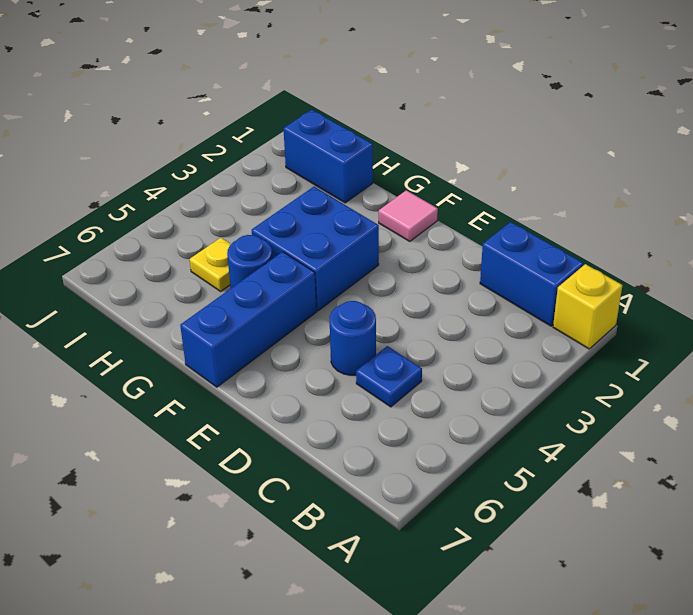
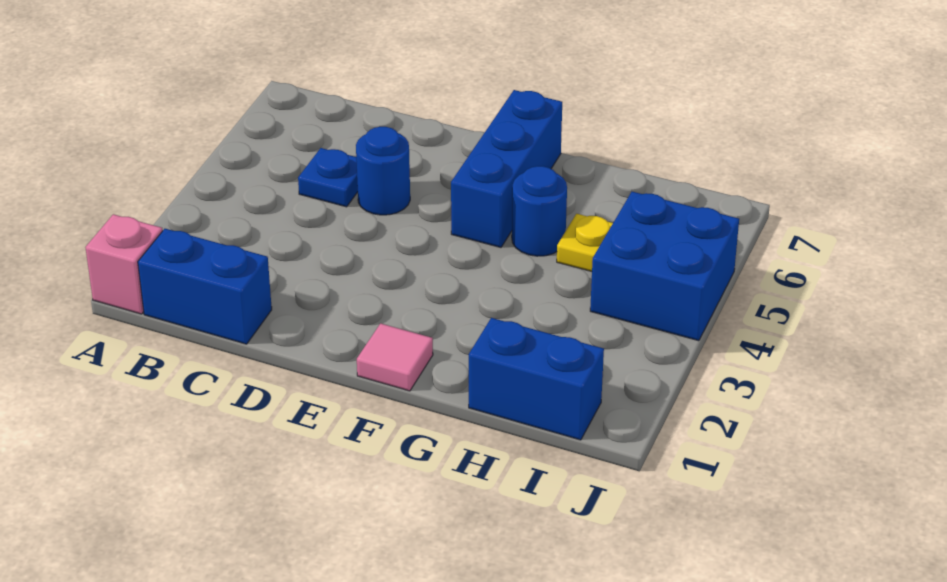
yellow 1x1 brick [553,264,623,349] -> pink 1x1 brick [85,214,163,314]
blue 2x2 brick [252,187,379,311] -> blue 2x2 brick moved to [590,192,739,341]

